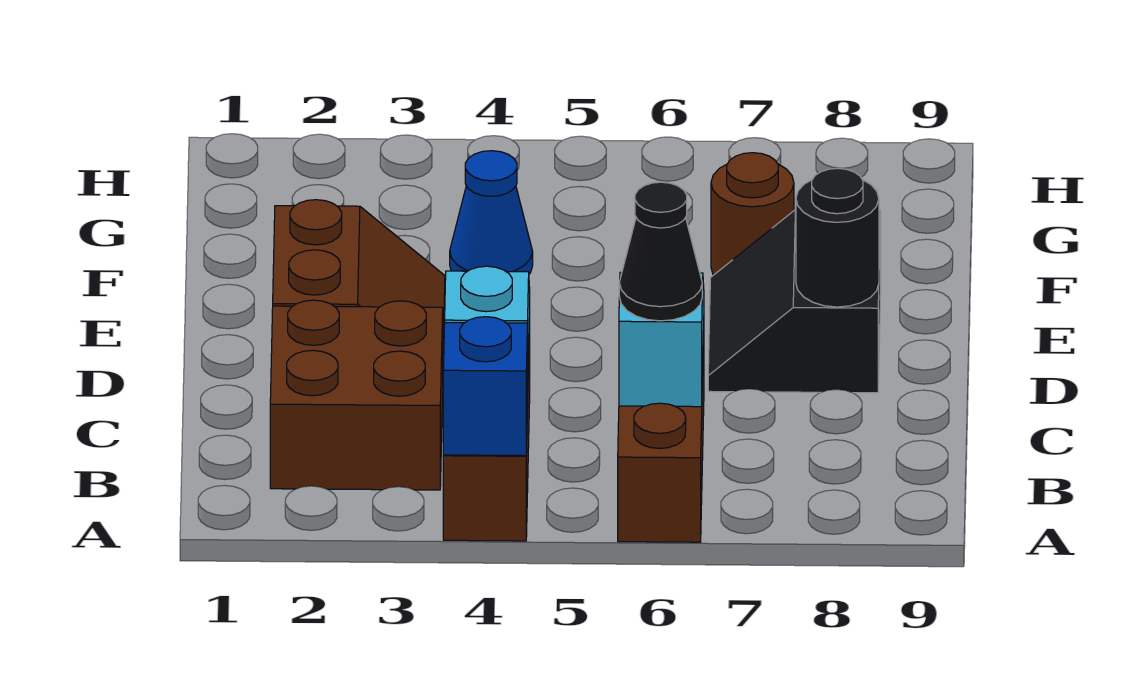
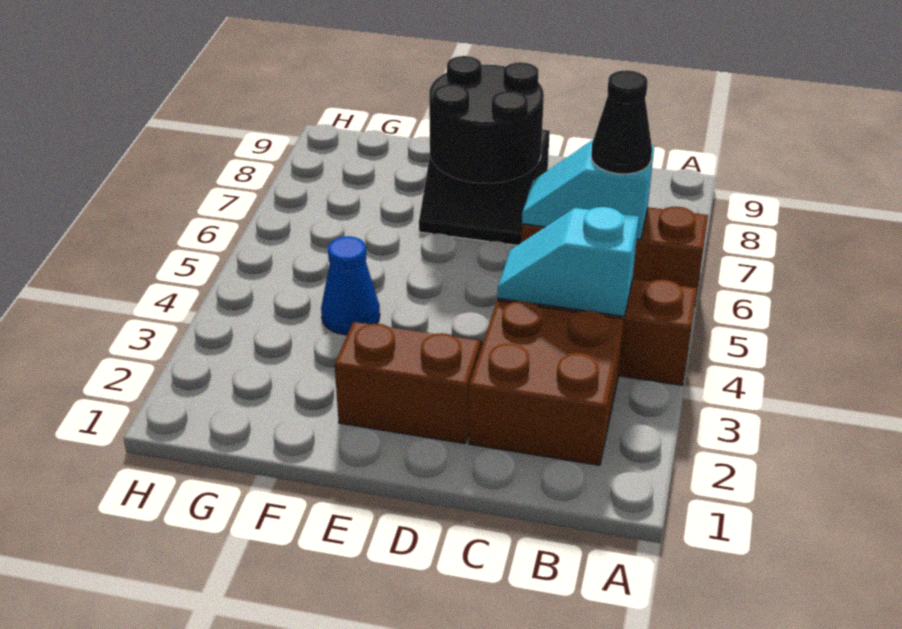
blue 1x1 brick [443,317,527,456] -> none
black 1x1 round brick [796,168,879,307] -> black 2x2 round brick [429,56,544,183]
brown 1x1 round brick [711,153,794,275] -> none

